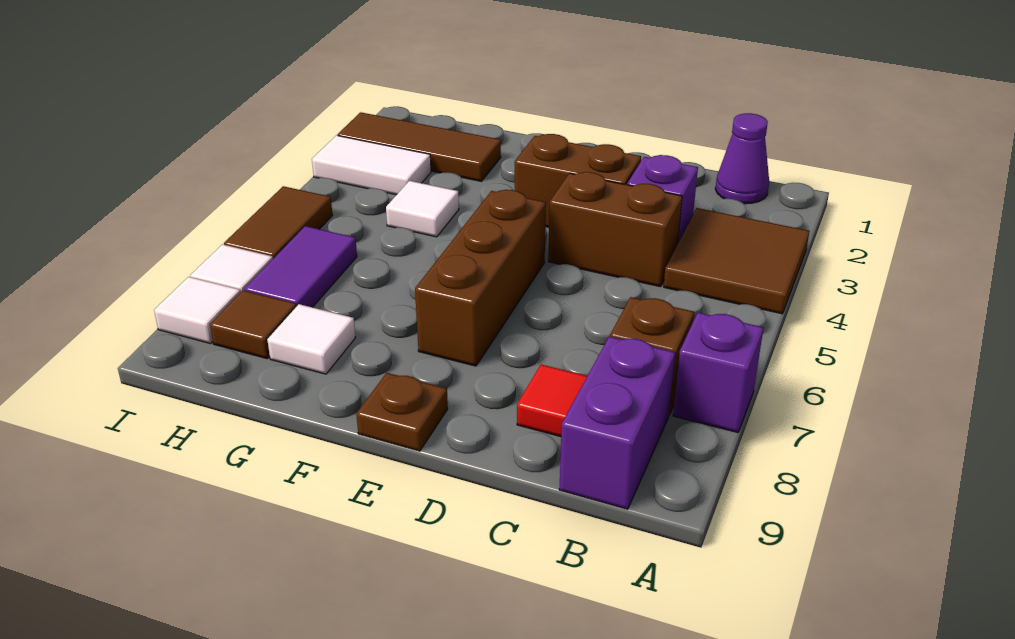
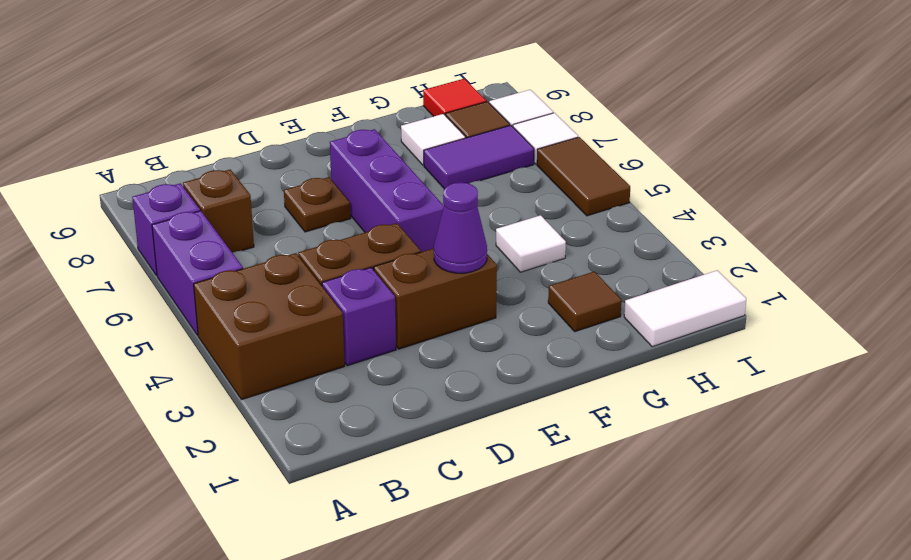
brown 2x2 tile [664,208,810,314] -> brown 2x2 brick [194,253,345,400]
purple 1x1 cone [715,113,769,204] -> purple 1x1 cone moved to [434,182,487,273]
purple 1x2 brick [559,336,675,509] -> purple 1x2 brick moved to [152,211,243,335]
red 1x1 tile [517,364,587,437] -> red 1x1 tile moved to [423,79,486,117]
brown 1x3 brick [415,190,546,366] -> purple 1x3 brick [330,129,444,252]
brown 1x1 plate [356,373,448,451] -> brown 1x1 plate moved to [284,177,351,232]
brown 1x3 tile [338,112,501,181] -> brown 1x1 tile [548,272,621,332]
white 1x2 tile [312,135,431,195] -> white 1x2 tile moved to [624,270,746,347]
purple 1x2 tile [245,226,357,307] -> purple 1x2 tile turned to [424,125,534,189]

